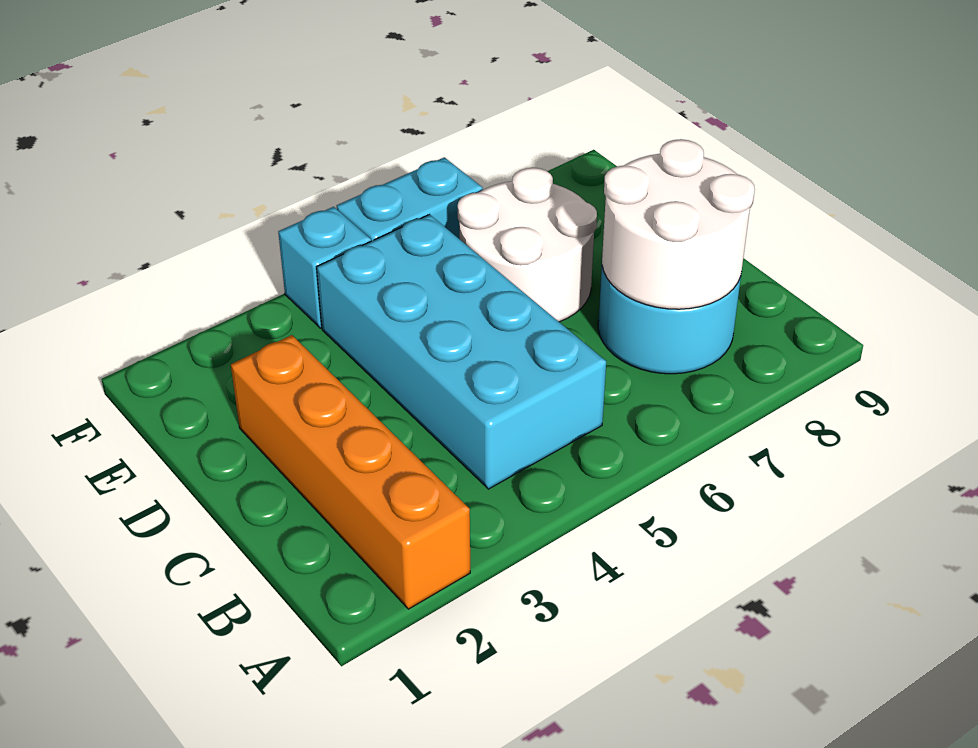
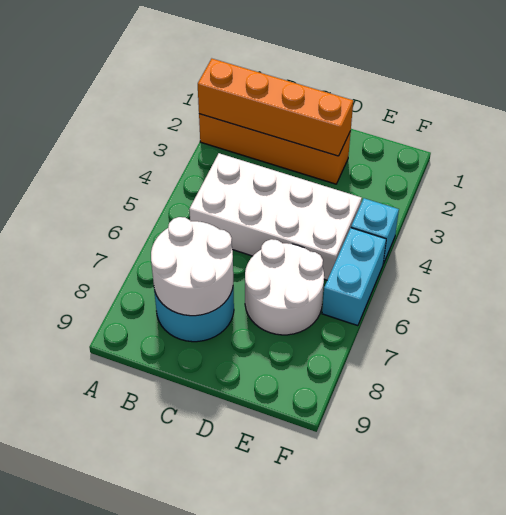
none -> orange 1x4 brick [198,59,353,156]
cyan 2x4 brick [317,215,606,489] -> white 2x4 brick [189,153,362,280]

